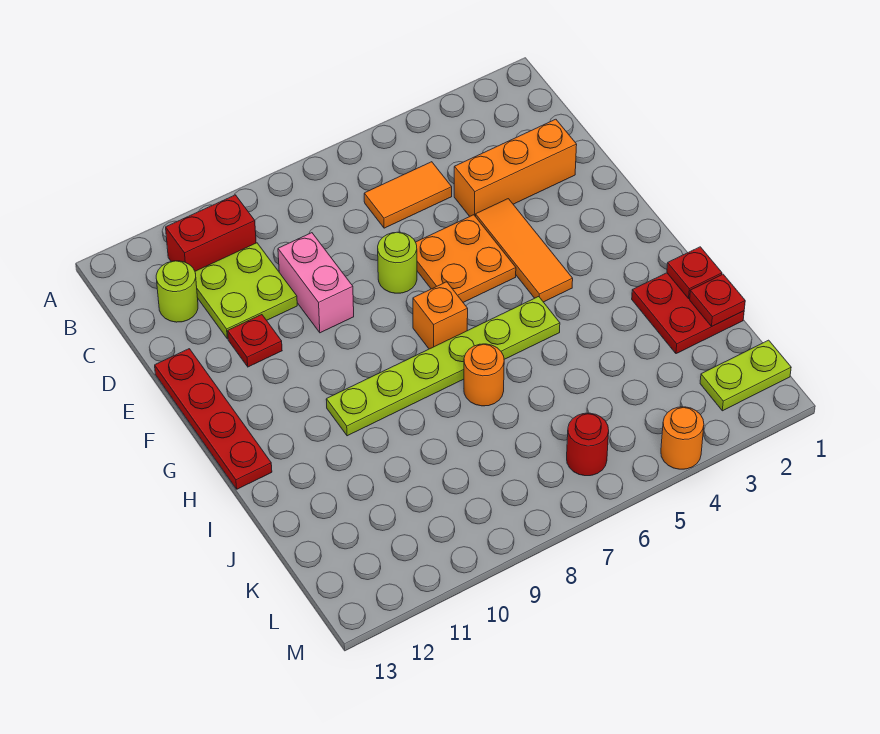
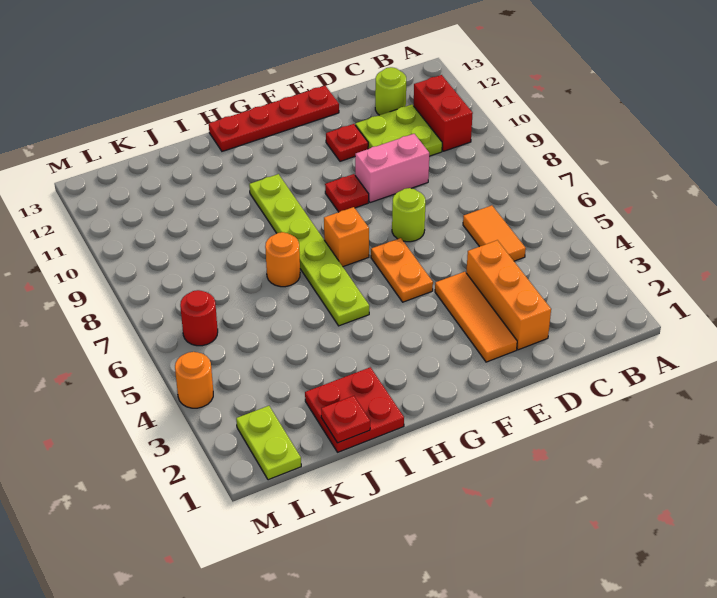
orange 1x3 tile [476,199,573,302] -> orange 1x3 tile turned to [435,272,517,362]
orange 2x2 plate [416,215,516,302] -> orange 1x2 plate [371,238,433,302]
red 1x1 plate [667,247,722,298] -> red 1x1 plate moved to [325,174,369,212]

